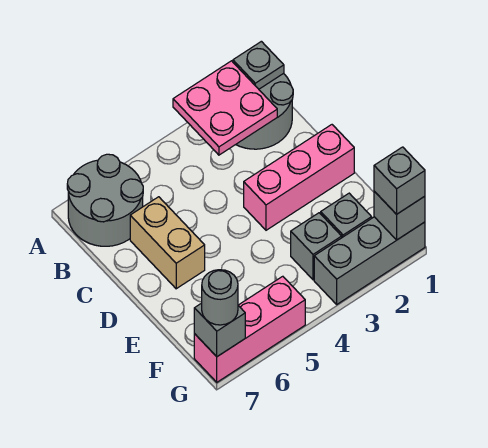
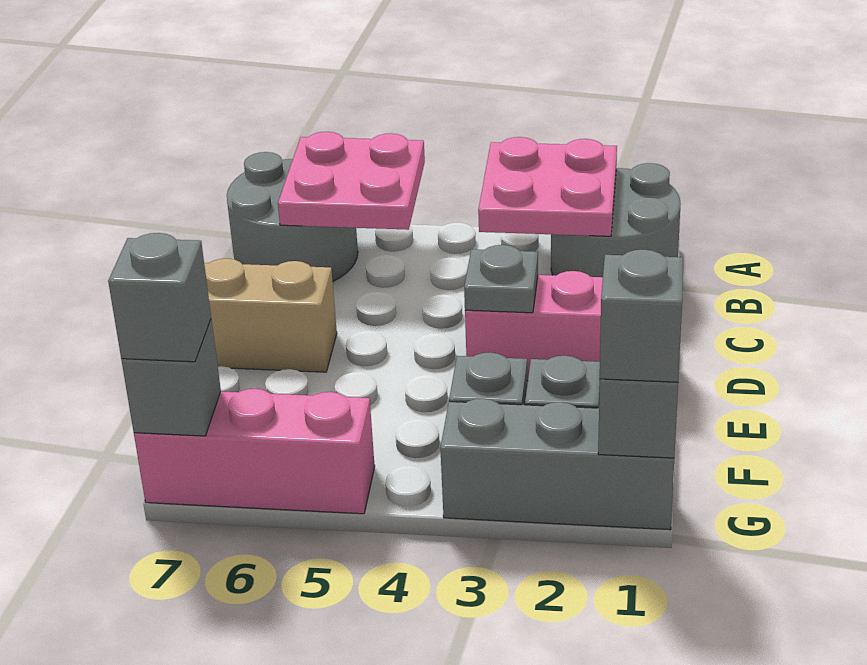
grey 1x1 plate [233,41,284,89] -> grey 1x1 plate moved to [464,245,538,313]
none -> pink 2x2 plate [278,132,425,230]
tan 1x2 brick [130,197,205,289] -> tan 1x2 brick turned to [204,258,337,372]
grey 1x1 round brick [202,270,238,325] -> grey 1x1 brick [108,233,211,362]

